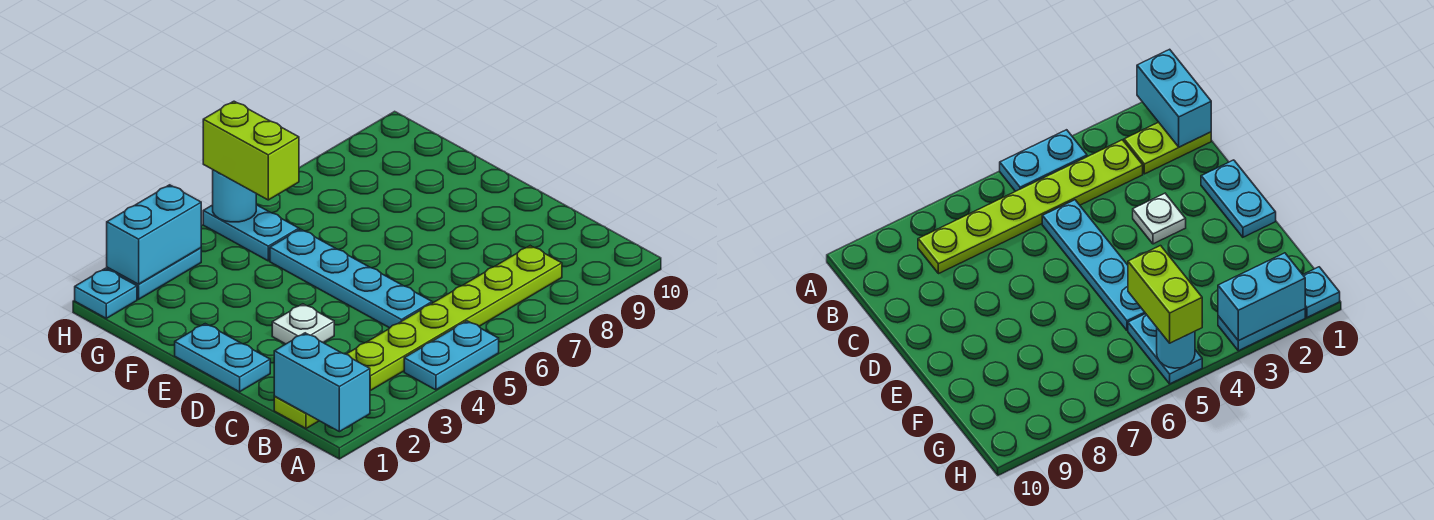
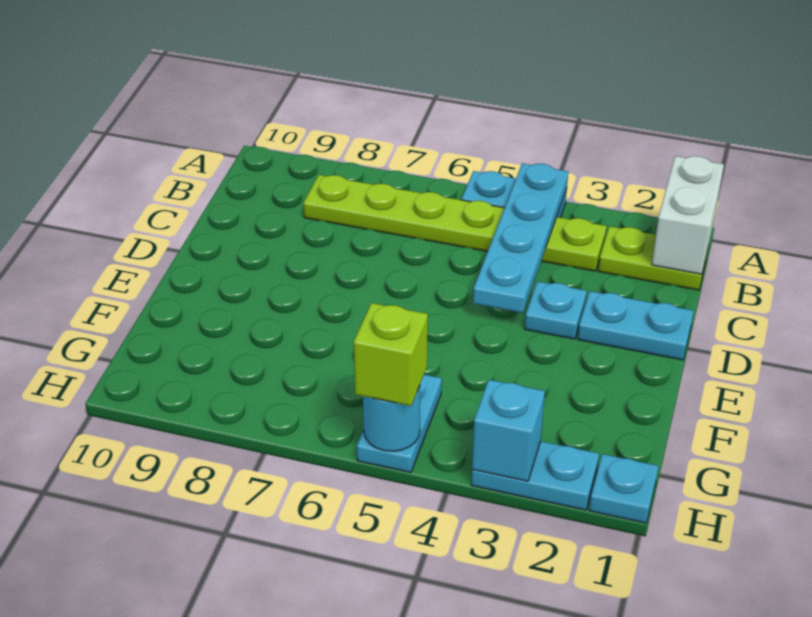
cyan 1x2 brick [274,333,370,432] -> white 1x2 brick [652,156,724,274]
cyan 1x4 plate [270,229,432,328] -> cyan 1x4 plate moved to [473,163,568,313]
cyan 1x2 plate [175,324,270,392] -> cyan 1x2 plate turned to [578,291,693,360]
white 1x1 plate [272,304,334,344] -> cyan 1x1 plate [525,281,587,339]
lime 1x2 brick [203,101,299,200] -> lime 1x1 brick [354,303,428,406]
cyan 1x2 brick [107,185,201,284] -> cyan 1x1 brick [472,380,545,481]

